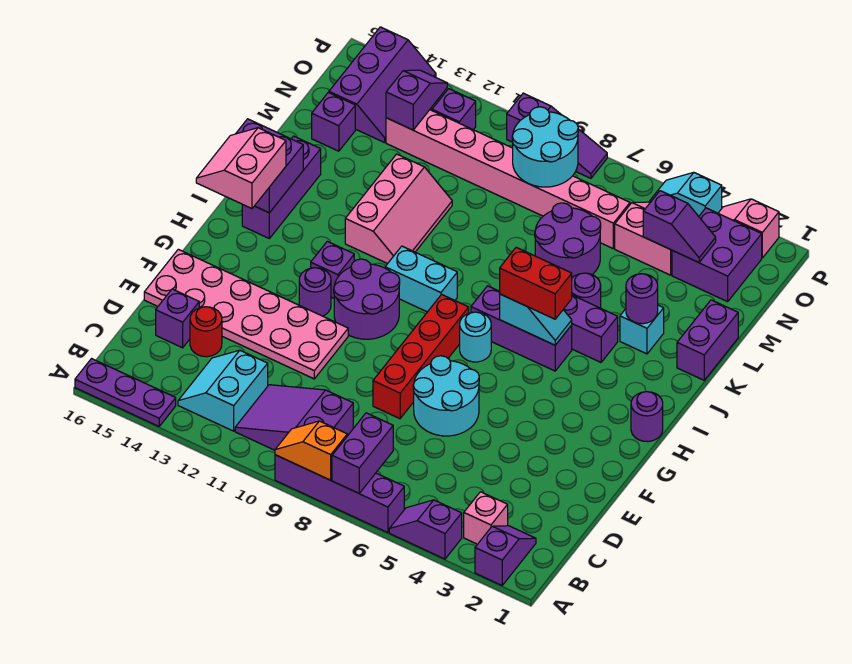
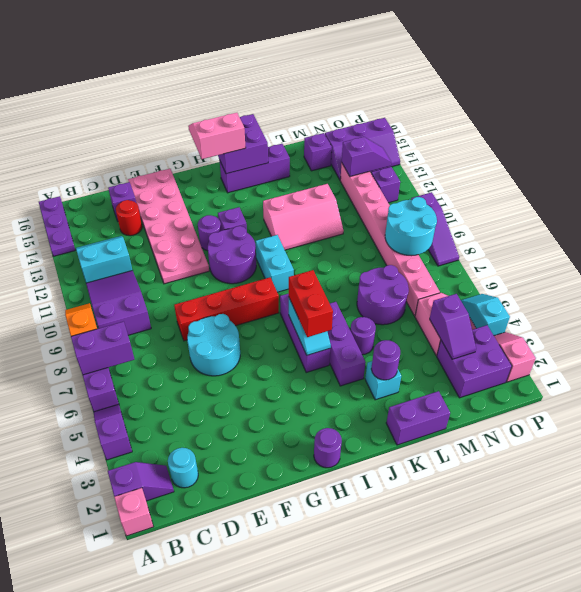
pink 1x1 brick [464,492,508,544] -> pink 1x1 brick moved to [114,488,153,536]
cyan 1x1 round brick [460,312,491,362] -> cyan 1x1 round brick moved to [168,448,198,488]

